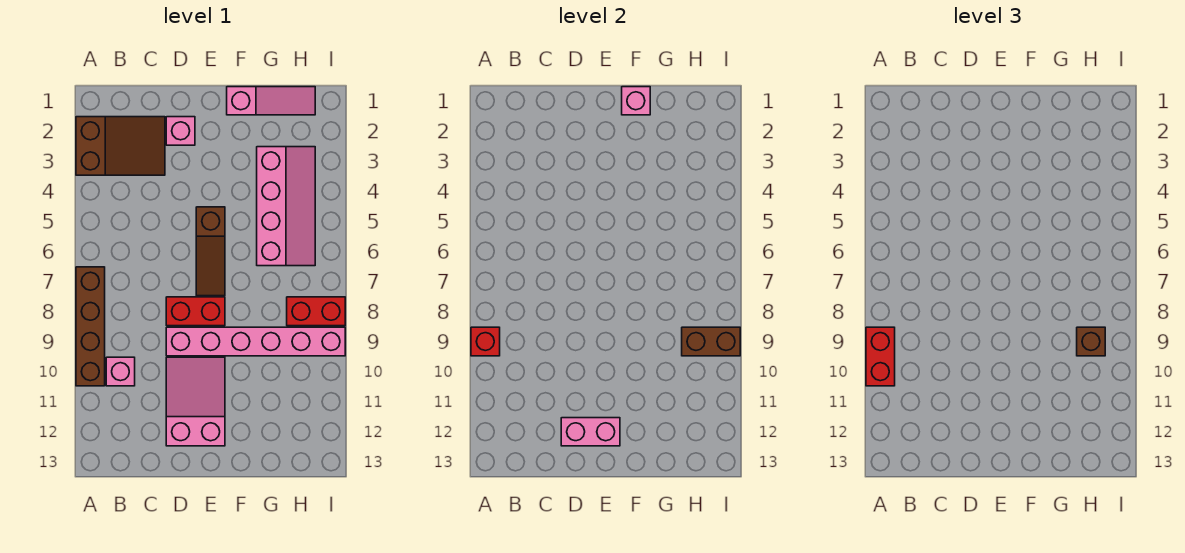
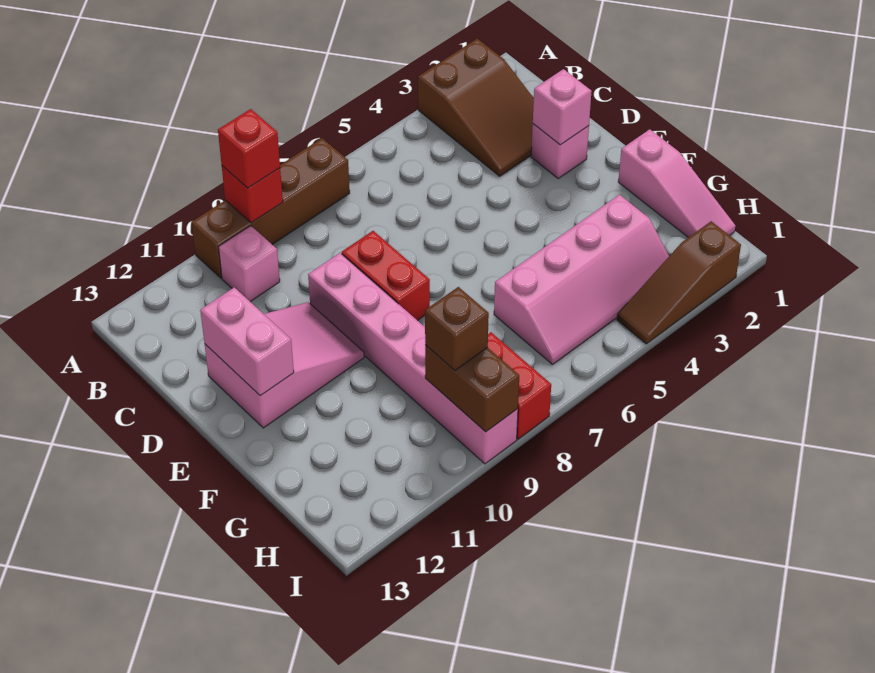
red 1x2 brick [866,327,895,386] -> red 1x1 brick [218,109,280,188]
brown 1x3 slope [196,207,225,296] -> brown 1x3 slope moved to [617,221,741,344]
pink 1x1 brick [622,87,650,115] -> pink 1x1 brick moved to [533,69,592,145]

